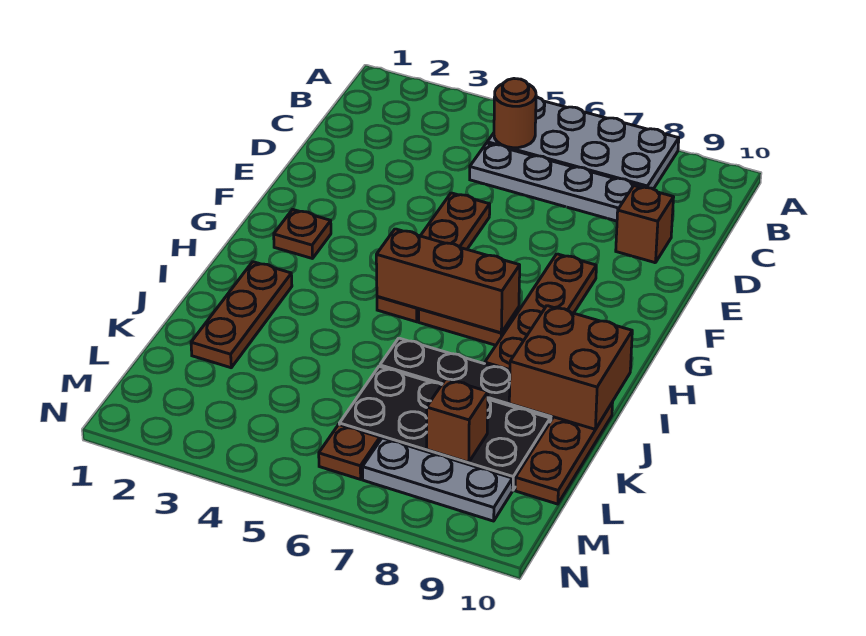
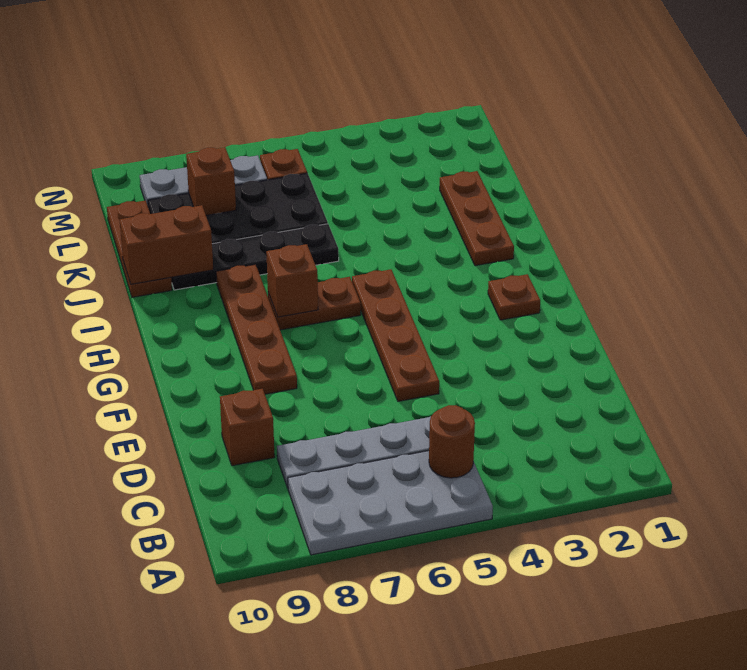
brown 1x3 brick [376,229,520,333] -> brown 1x1 brick [266,244,318,317]
brown 2x2 brick [509,306,632,429] -> brown 1x2 brick [120,205,213,284]

